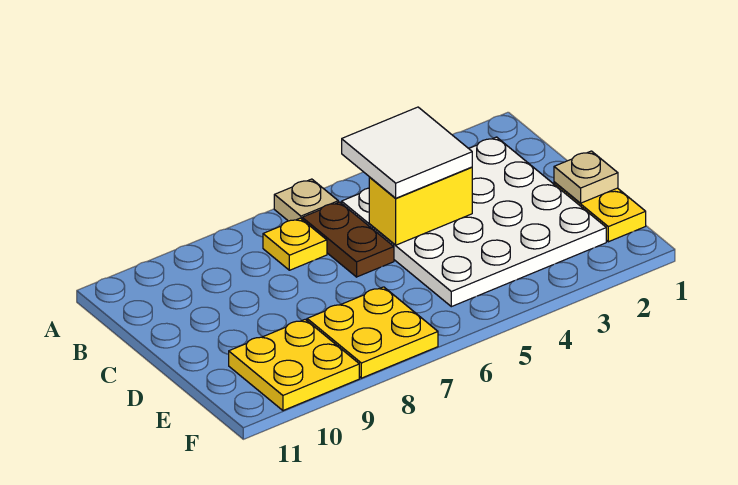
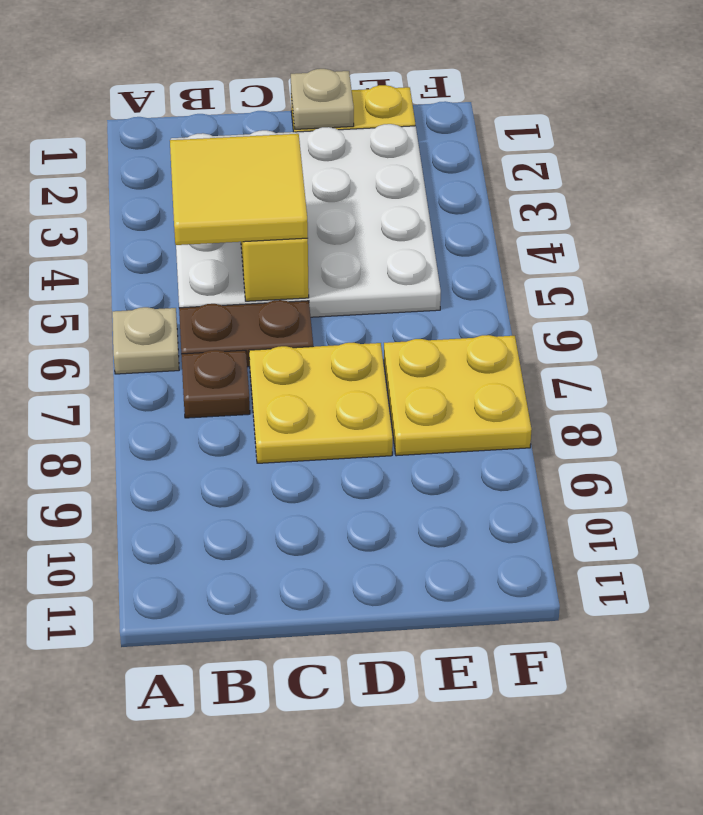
white 2x2 tile [342,107,472,198] -> yellow 2x2 tile [170,134,308,245]
yellow 1x1 plate [263,218,327,270] -> brown 1x1 plate [181,350,250,418]
yellow 2x2 plate [229,319,359,411] -> yellow 2x2 plate moved to [249,343,393,463]

